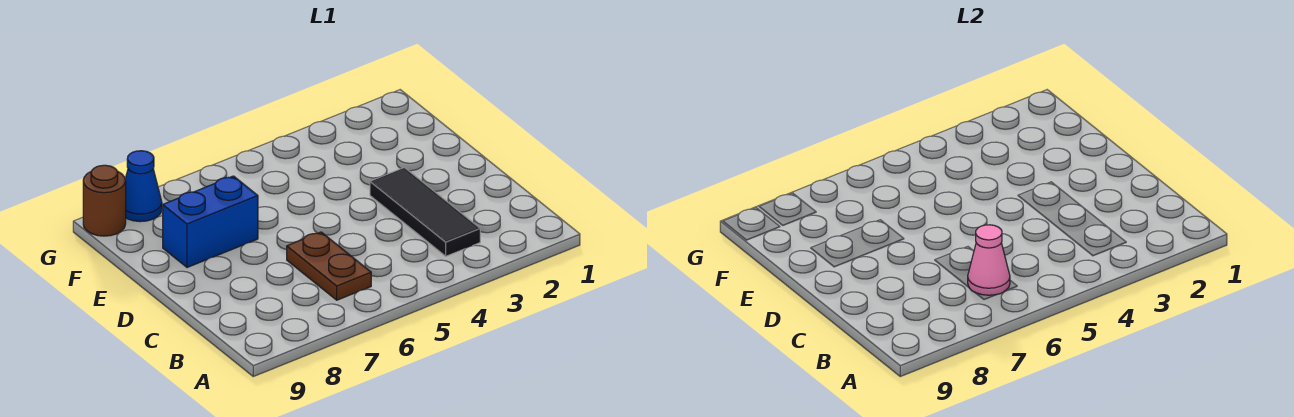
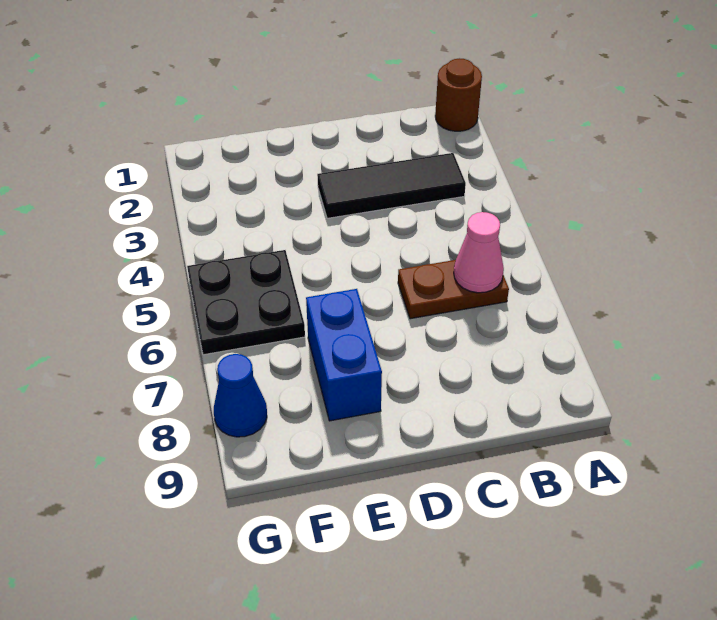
none -> black 2x2 plate [187,250,305,355]
brown 1x1 round brick [83,165,126,236] -> brown 1x1 round brick moved to [435,58,482,131]

